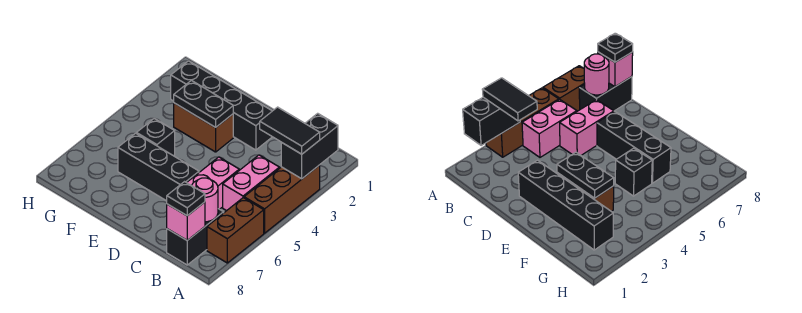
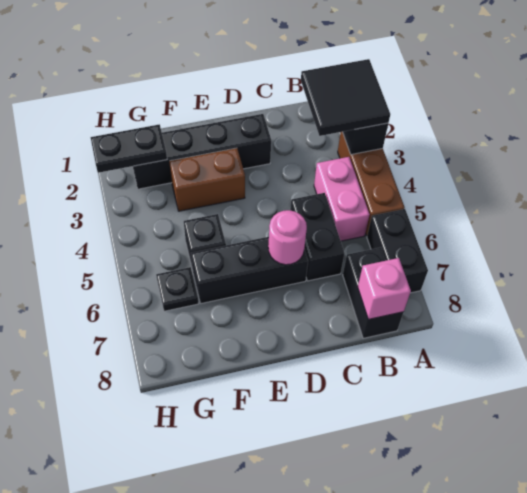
black 1x2 tile [260,107,320,154] -> black 2x2 tile [301,59,390,136]
brown 1x2 brick [207,198,264,263] -> black 1x2 brick [367,209,428,293]
pink 1x1 round brick [192,178,218,222] -> pink 1x1 round brick moved to [268,210,307,265]
black 1x1 plate [167,182,205,216] -> black 1x1 plate moved to [156,267,199,311]
pink 1x2 brick [187,157,239,209] -> black 1x2 brick [290,193,344,281]
black 1x2 plate [174,80,233,127] -> black 1x2 plate moved to [91,124,167,173]

